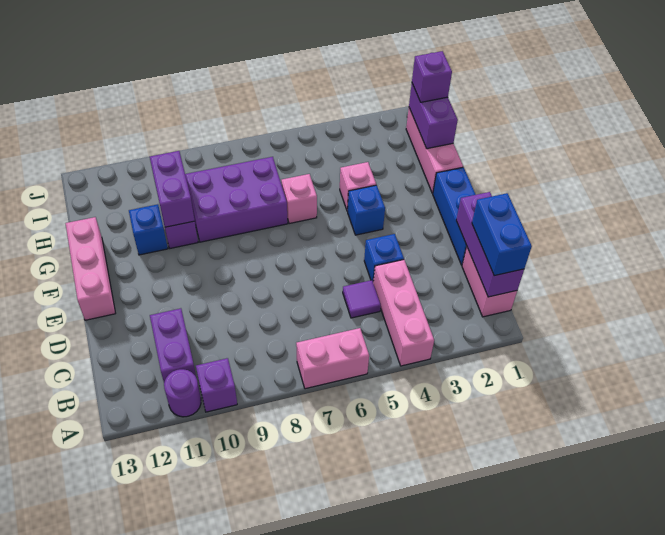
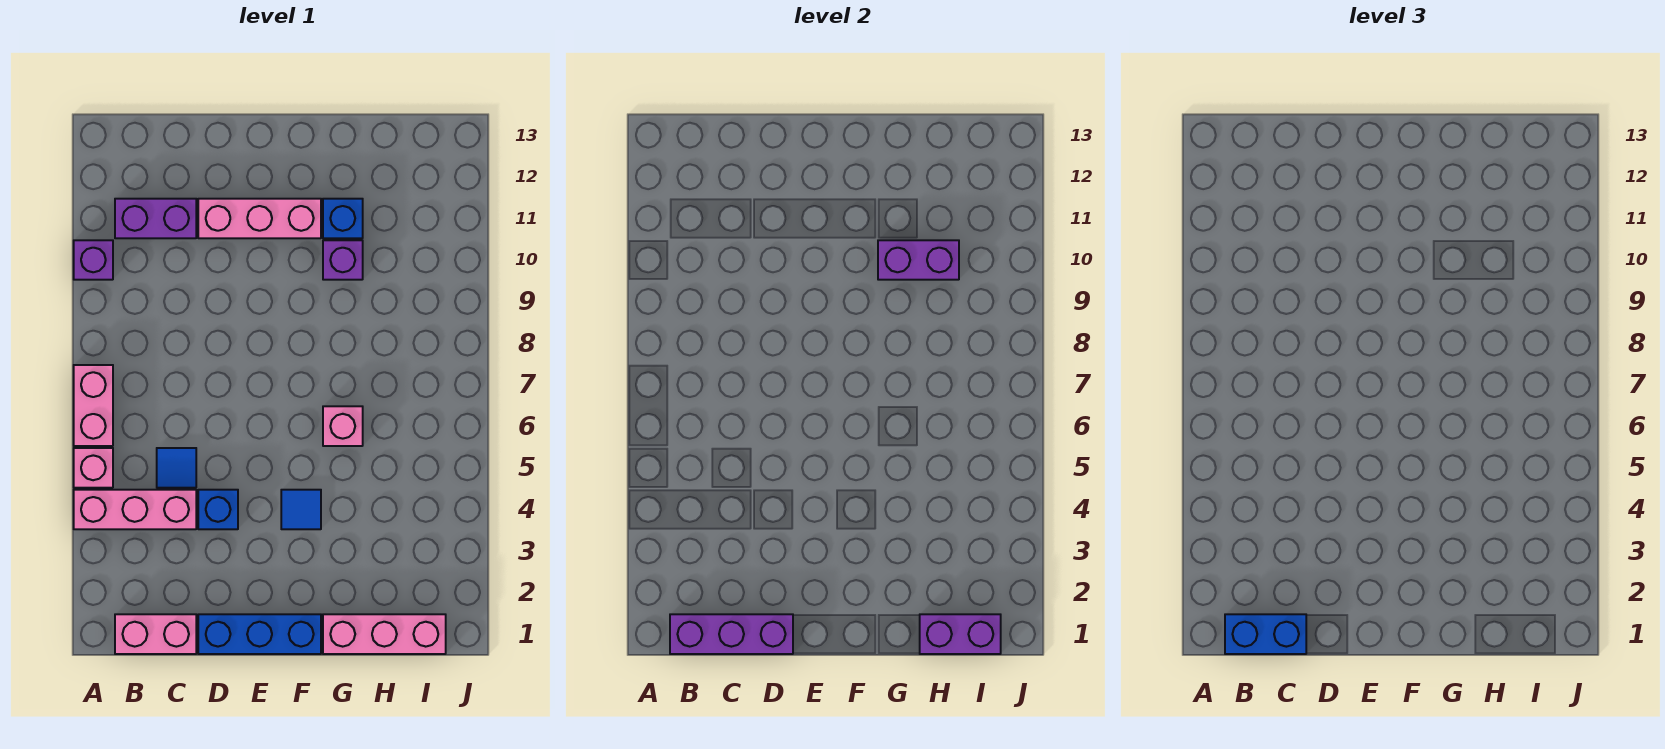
purple 1x1 round brick [164,369,201,417] -> none
purple 1x1 tile [343,280,381,318] -> blue 1x1 tile [157,448,196,488]
pink 1x3 brick [65,217,116,320] -> pink 1x3 brick moved to [198,199,321,238]
blue 1x1 brick [348,185,385,235] -> blue 1x1 tile [281,490,321,529]
pink 1x1 brick [340,162,376,211] -> pink 1x1 brick moved to [74,448,113,488]
purple 2x3 brick [185,157,288,242] -> none
purple 1x1 brick [412,51,452,102] -> none

